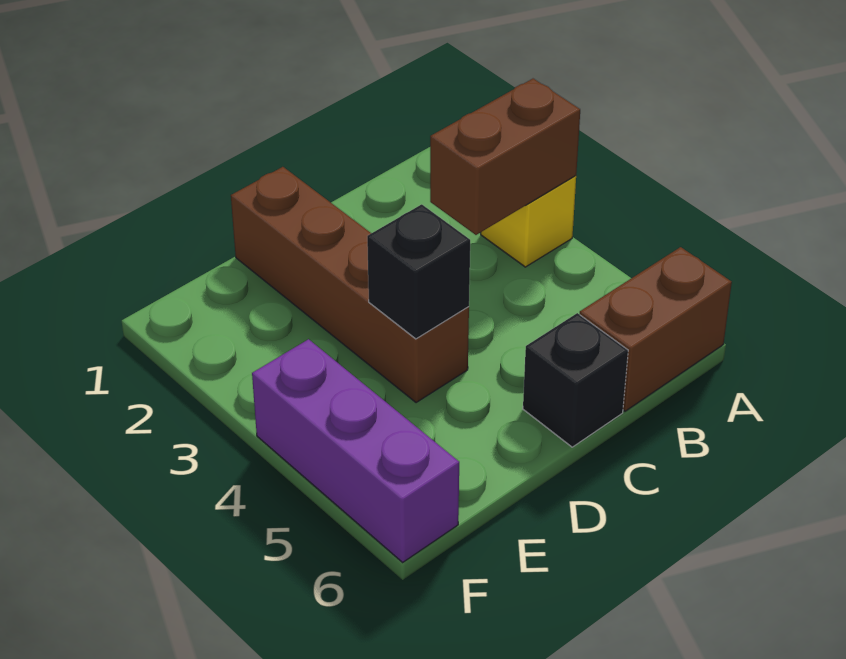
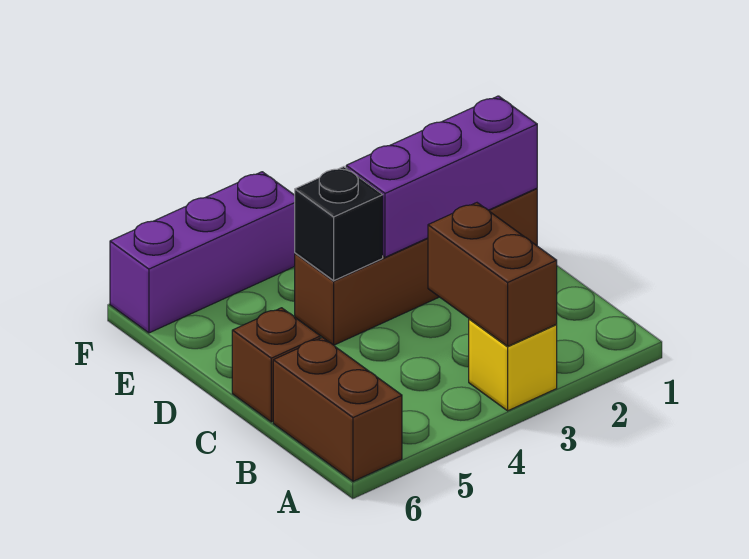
black 1x1 brick [523,313,628,447] -> brown 1x1 brick [232,308,320,422]
none -> purple 1x3 brick [346,96,537,257]

